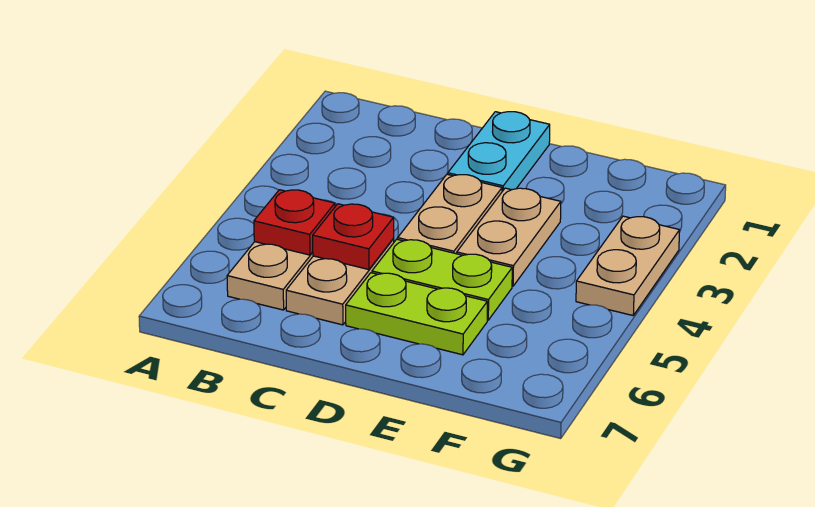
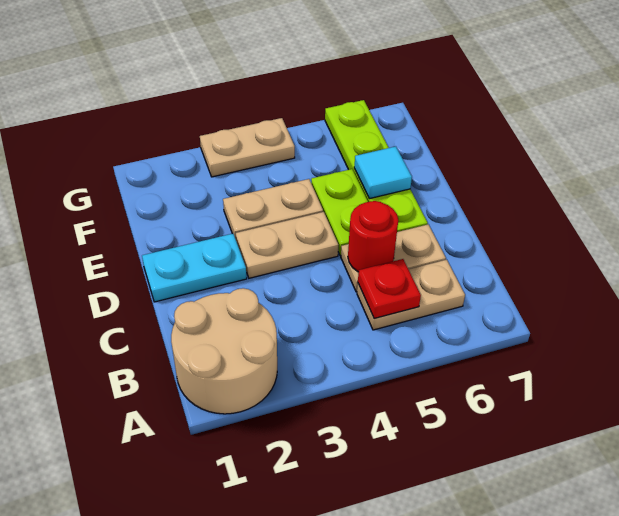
none -> tan 2x2 round brick [171,288,277,414]
red 1x1 plate [313,204,394,270] -> red 1x1 round brick [348,201,398,272]
lime 1x2 plate [346,273,487,355] -> lime 1x4 plate [325,100,428,232]
none -> cyan 1x1 tile [354,146,412,199]

